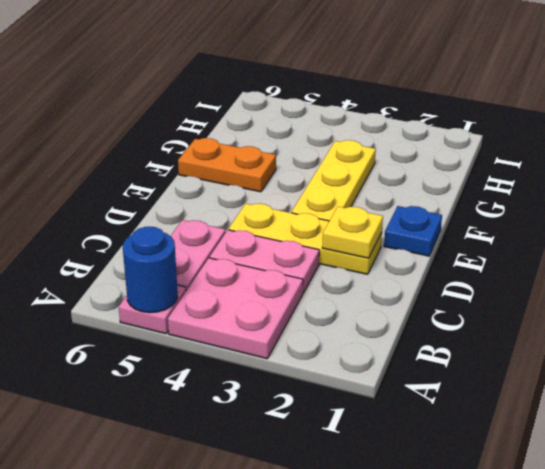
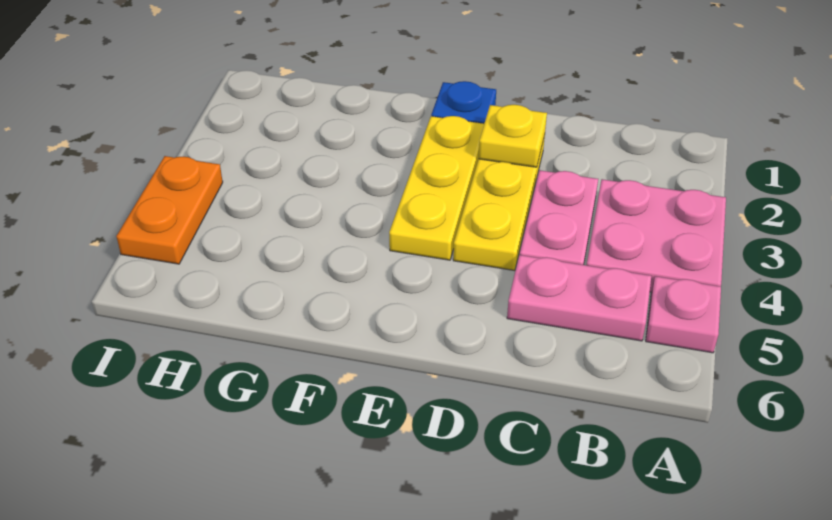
blue 1x1 round brick [123,227,178,313] -> none
yellow 1x3 plate [292,140,376,221] -> yellow 1x3 plate turned to [389,116,484,260]
orange 1x2 plate [178,138,276,192] -> orange 1x2 plate moved to [116,156,223,264]

